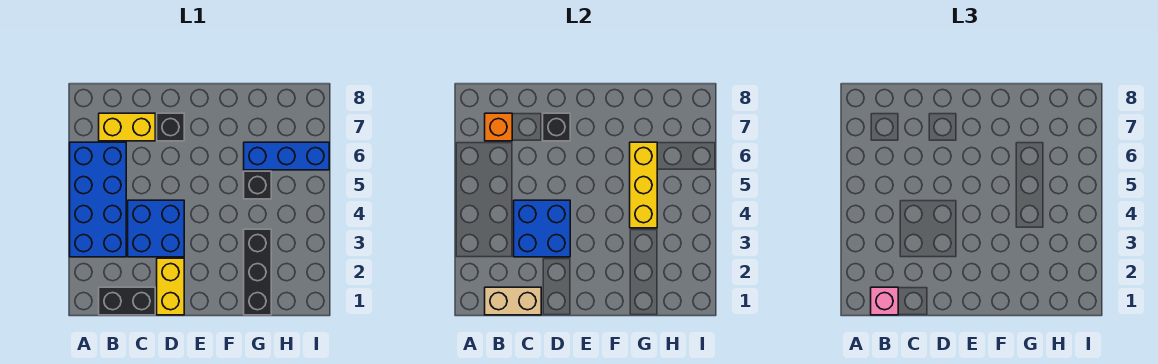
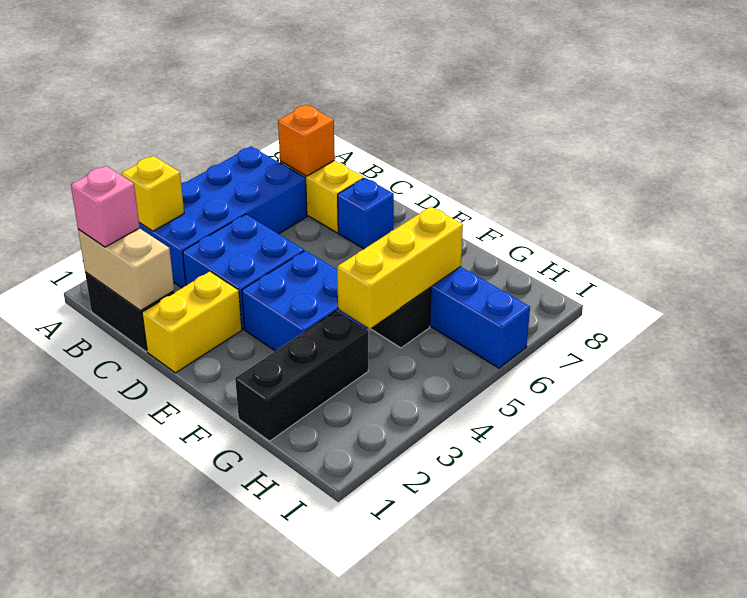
none -> yellow 1x1 brick [121,156,184,231]
blue 2x2 brick [514,200,570,257] -> blue 2x2 brick moved to [242,251,367,351]
black 1x1 brick [157,113,184,141] -> blue 1x1 brick [338,178,394,249]
black 1x1 brick [543,113,570,141] -> none

